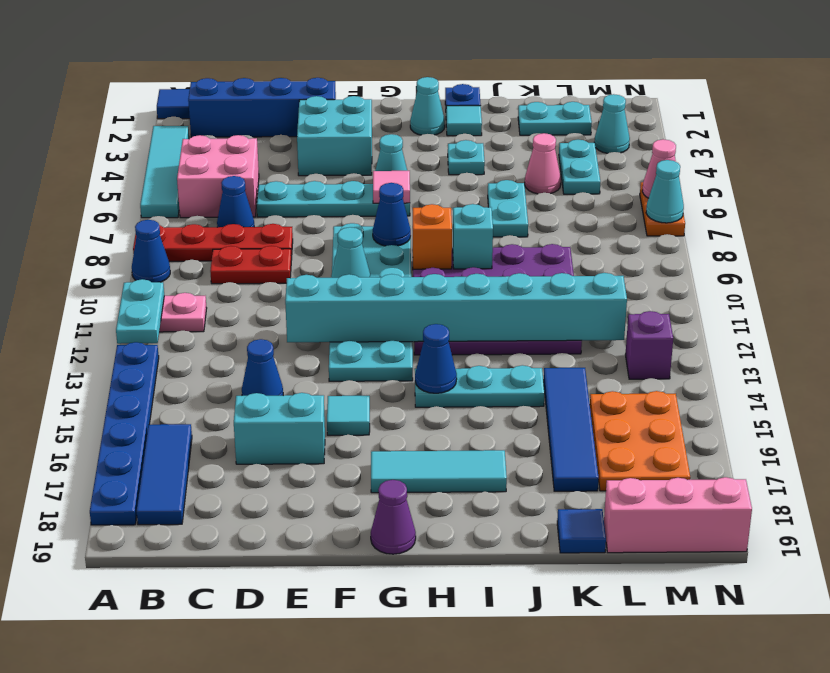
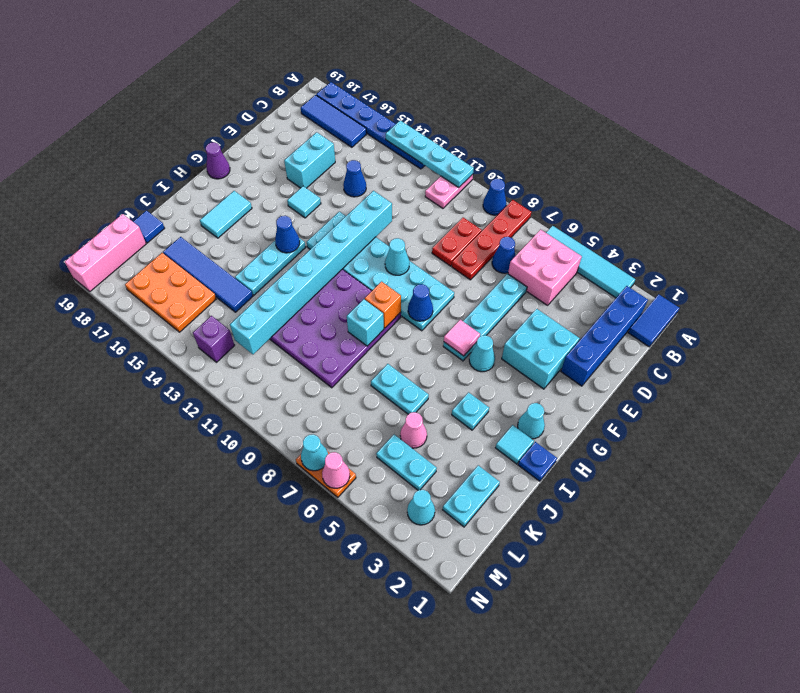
cyan 1x2 plate [116,279,164,344] -> cyan 1x4 plate [386,120,474,188]
cyan 1x3 tile [371,450,507,493] -> cyan 1x2 tile [200,191,252,238]

